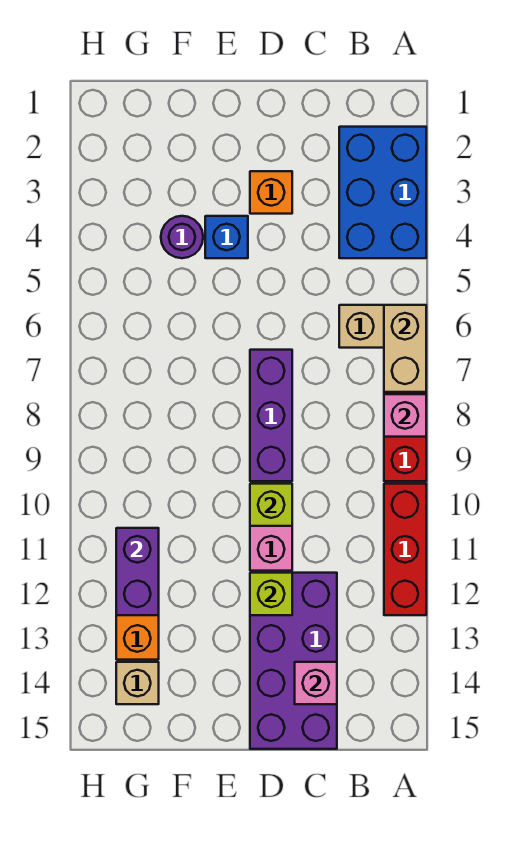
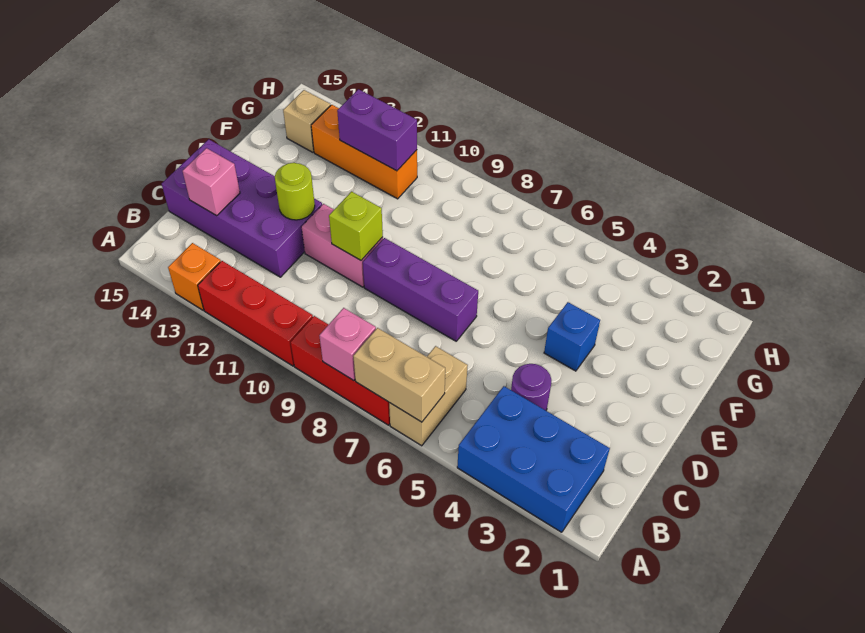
orange 1x1 brick [250,171,292,214] -> orange 1x1 brick moved to [168,243,221,310]
lime 1x1 brick [250,573,292,615] -> lime 1x1 round brick [275,163,315,220]
purple 1x1 round brick [161,216,203,258] -> purple 1x1 round brick moved to [511,364,551,410]

